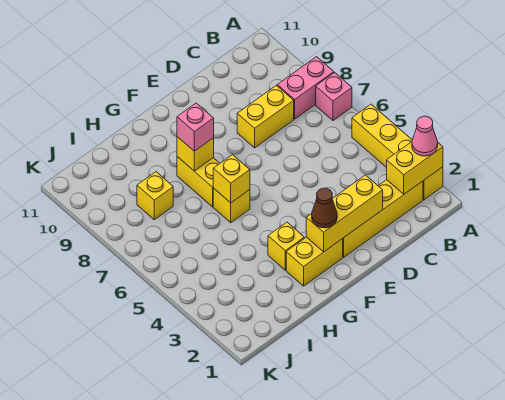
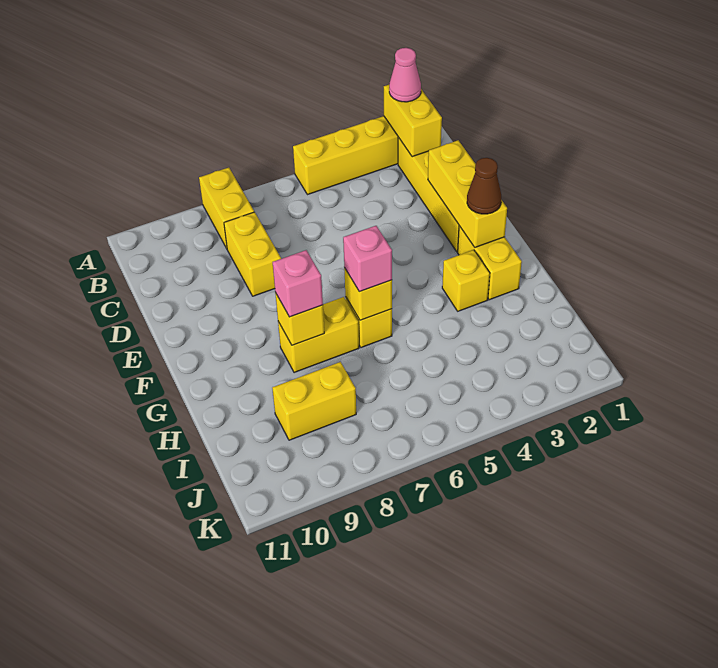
pink 1x1 brick [316,73,352,120] -> pink 1x1 brick moved to [343,226,392,292]
pink 1x2 brick [277,57,334,119] -> yellow 1x2 brick [199,168,254,248]
yellow 1x1 brick [137,172,173,220] -> yellow 1x2 brick [272,362,356,440]

